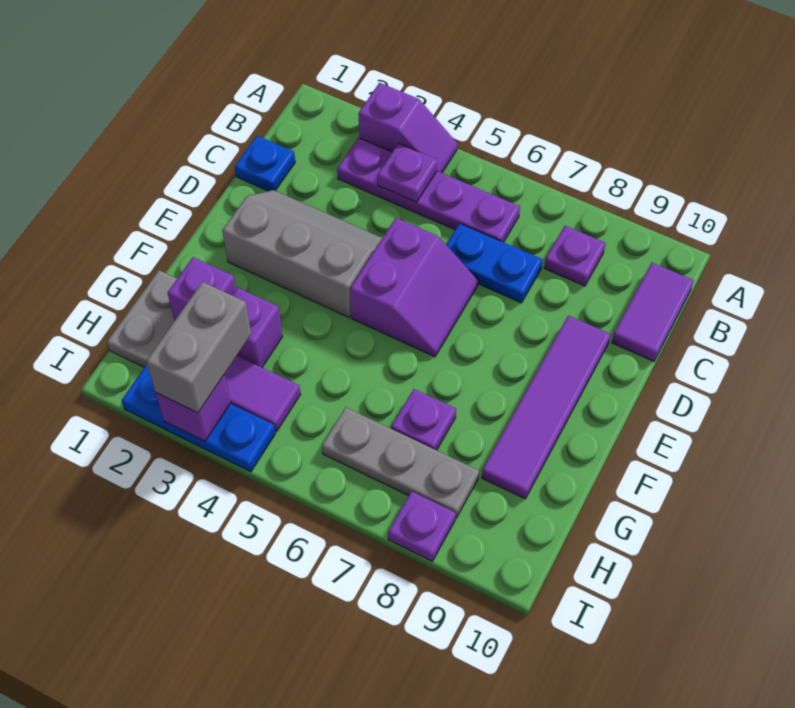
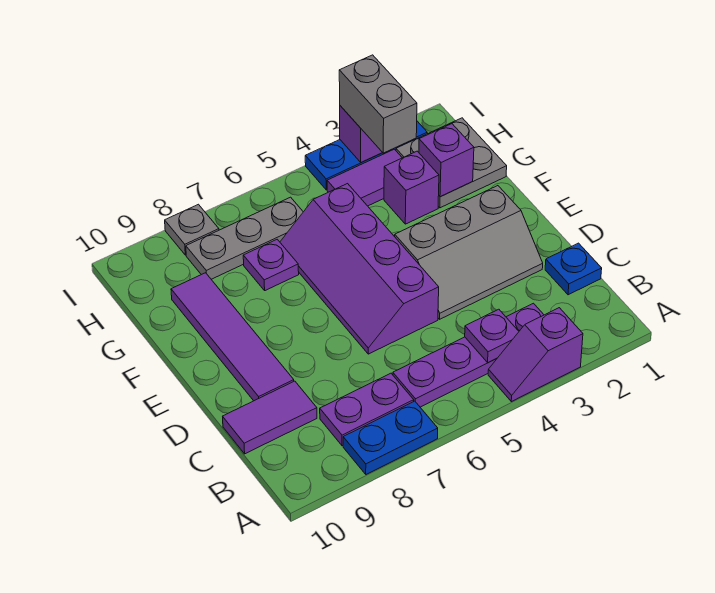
purple 1x1 plate [544,226,606,286] -> purple 1x2 plate [320,373,414,446]
purple 1x2 tile [612,263,694,361] -> purple 1x2 tile turned to [223,381,317,454]
blue 1x2 plate [446,223,543,303] -> blue 1x2 plate moved to [343,401,438,474]
purple 2x2 slope [350,218,478,357] -> purple 2x4 slope [280,184,439,354]
purple 1x1 plate [388,491,456,561] -> grey 1x1 plate [165,204,219,255]

